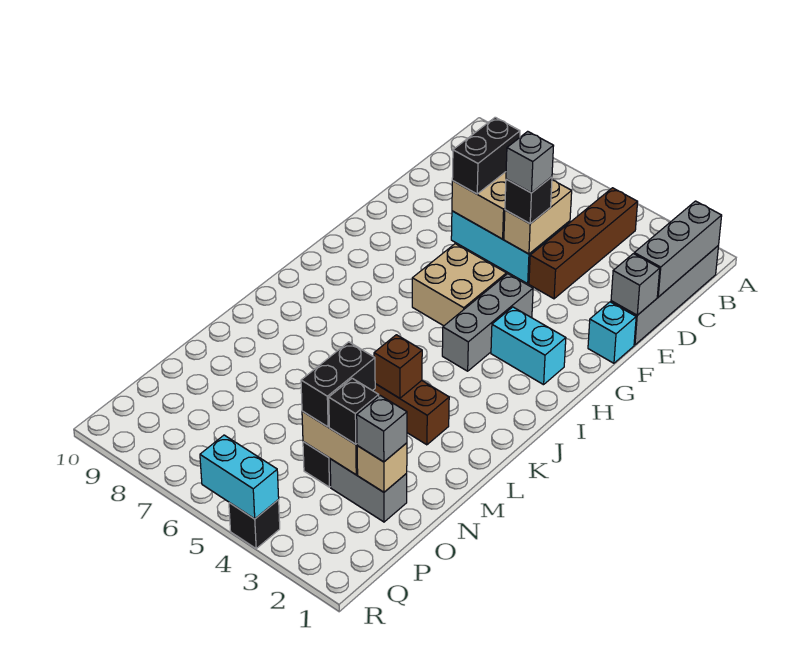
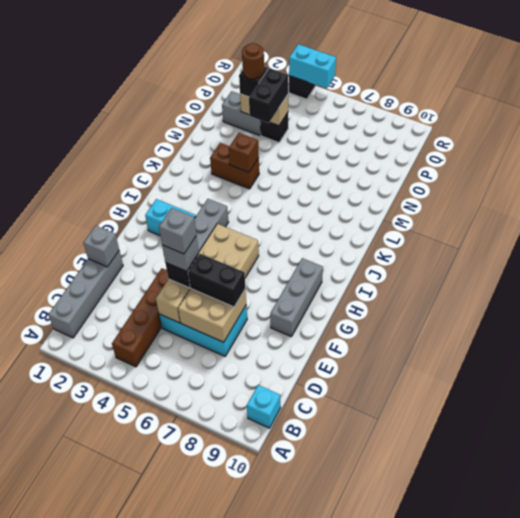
grey 1x3 brick [634,201,722,297] -> grey 1x3 brick moved to [270,258,323,337]
black 1x2 brick [452,117,520,194] -> black 1x2 brick turned to [188,254,245,307]
cyan 1x1 brick [588,302,636,363] -> cyan 1x1 brick moved to [247,385,281,428]
tan 1x1 brick [357,443,407,492] -> none
grey 1x1 brick [357,396,407,462] -> grey 1x1 brick moved to [159,208,196,254]
none -> brown 1x1 round brick [242,43,264,79]

